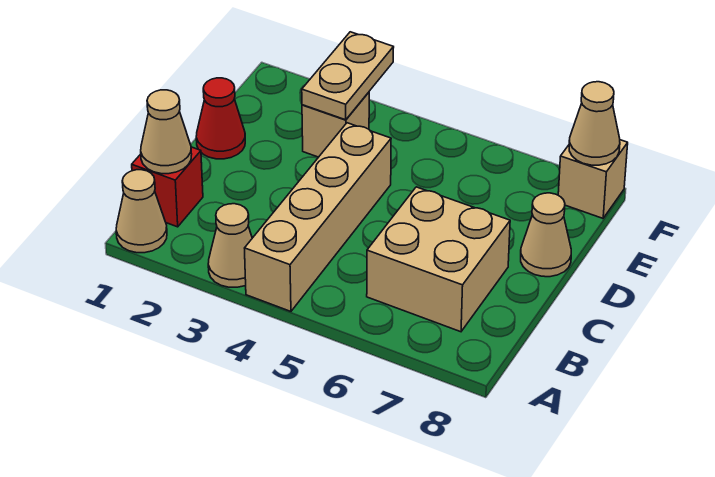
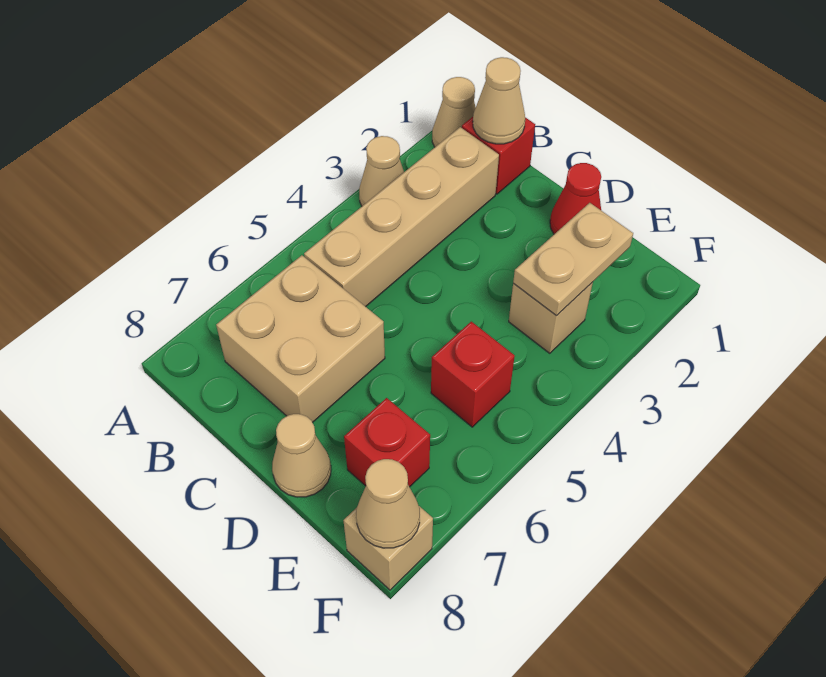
tan 1x4 brick [245,123,391,311] -> tan 1x4 brick turned to [304,127,499,307]
tan 1x2 plate [302,32,394,120] -> tan 1x2 plate turned to [513,203,633,316]
none -> red 1x1 brick [431,322,515,427]
none -> red 1x1 brick [344,398,430,487]

